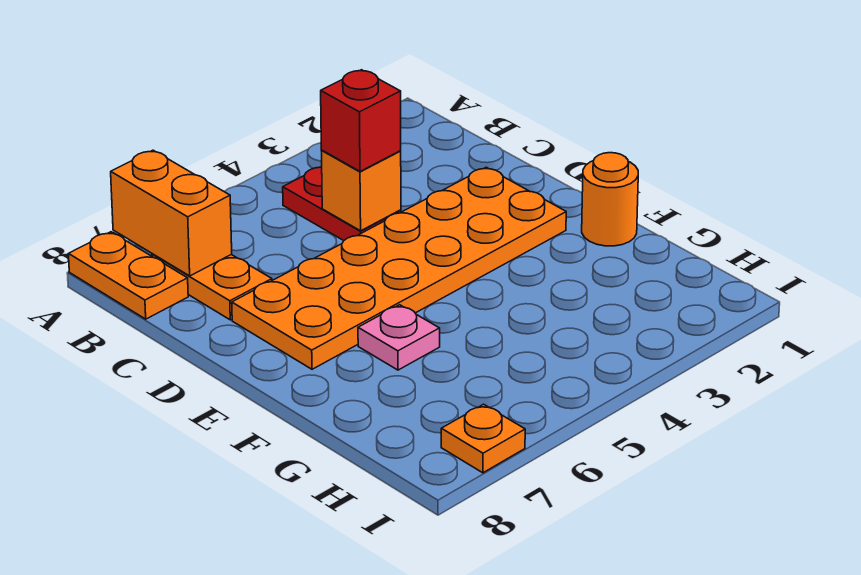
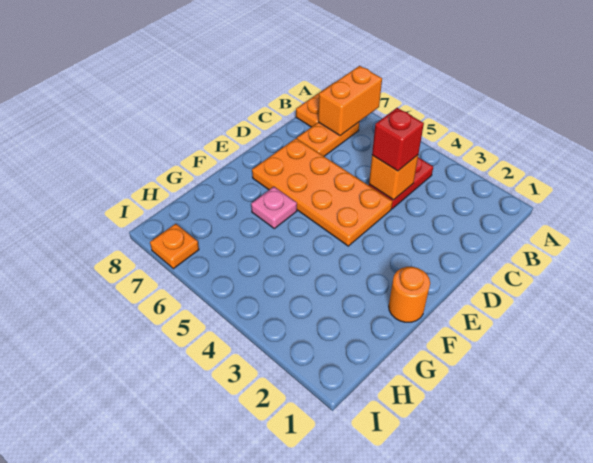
orange 2x6 plate [232,167,566,369] -> orange 2x4 plate [252,139,393,246]

